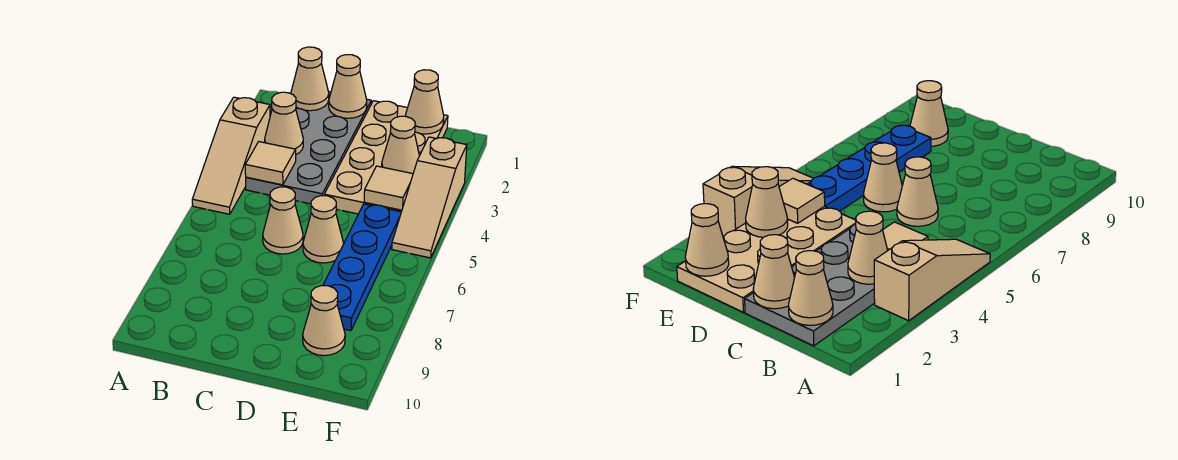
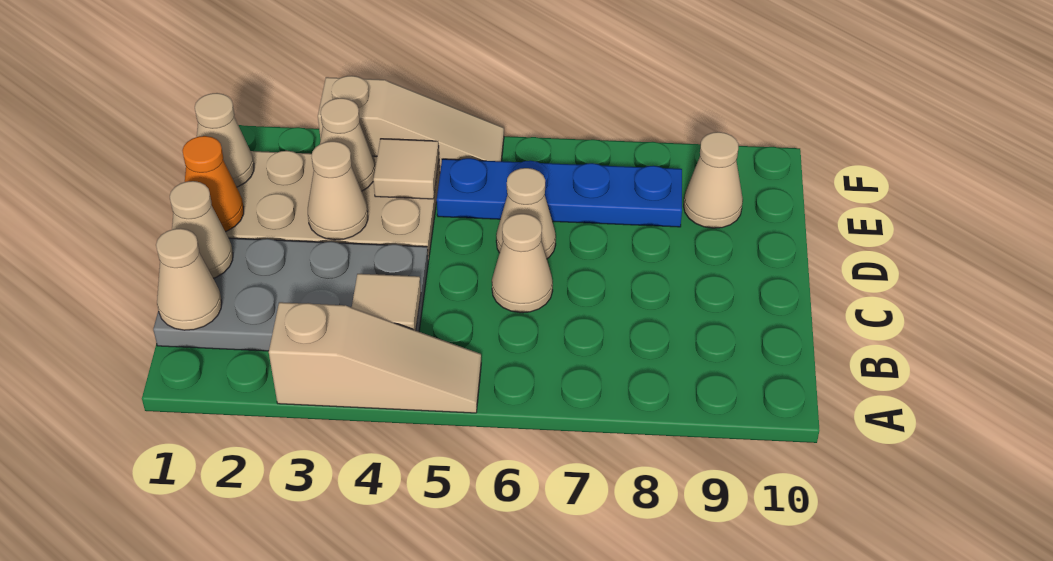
tan 1x1 cone [265,92,303,154] -> tan 1x1 cone moved to [308,141,368,240]
none -> orange 1x1 cone [182,136,244,232]

